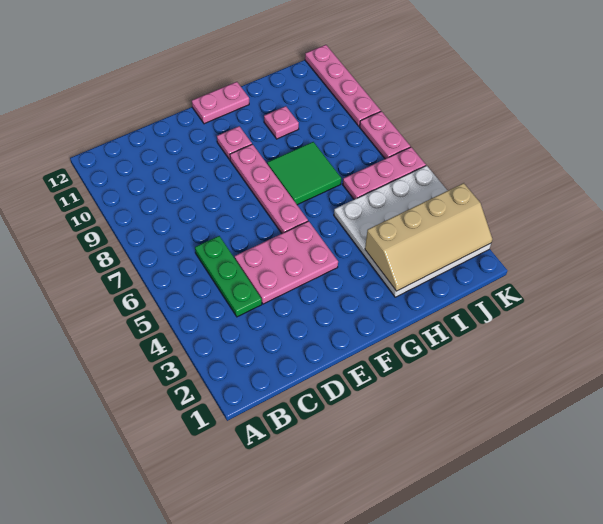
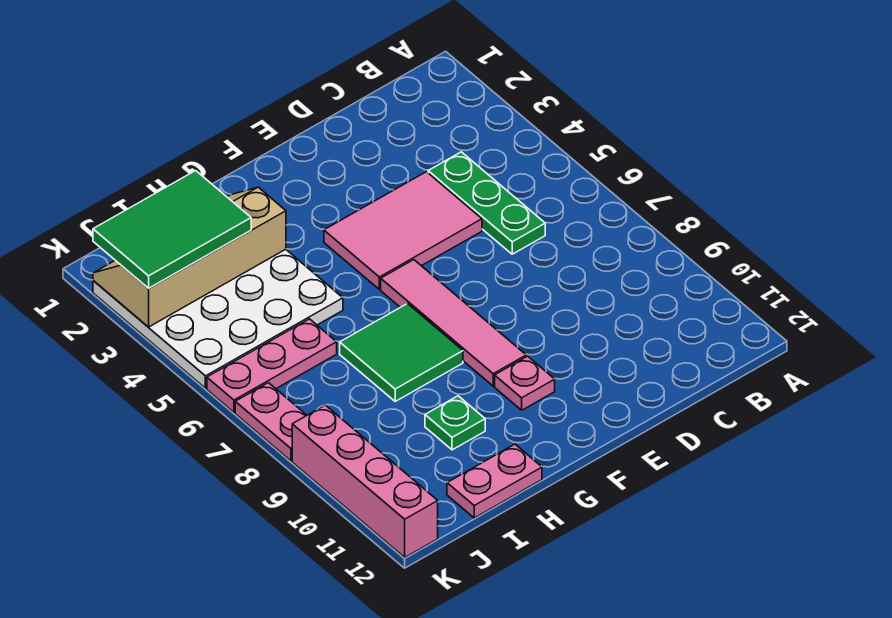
pink 2x3 plate [235,221,338,304] -> pink 2x3 tile [324,172,482,289]
pink 1x4 plate [230,144,308,233] -> pink 1x4 tile [381,260,526,386]
pink 1x2 plate [192,82,249,124] -> pink 1x2 plate moved to [447,444,542,518]
pink 1x1 plate [264,106,299,139] -> green 1x1 plate [425,396,485,450]
none -> green 2x3 tile [93,171,251,288]
pink 1x4 plate [305,45,381,126] -> pink 1x4 brick [292,405,438,557]

